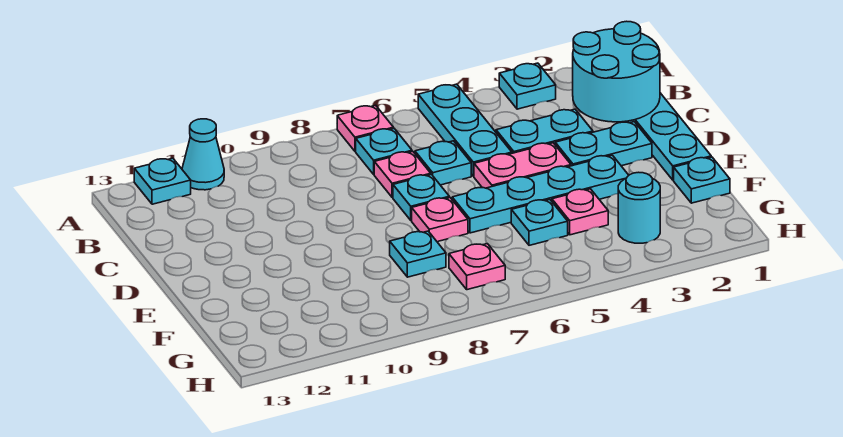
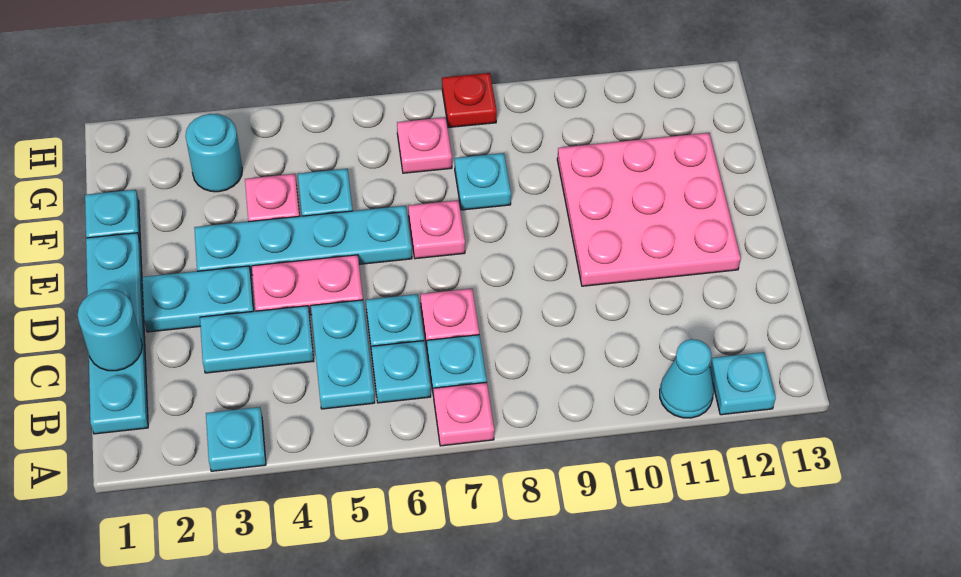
cyan 1x3 plate [418,84,512,176] -> cyan 1x2 plate [311,300,375,409]
cyan 2x2 round brick [573,21,660,122] -> cyan 1x1 round brick [78,289,142,371]
cyan 1x1 plate [393,175,449,220] -> cyan 1x1 plate moved to [371,341,431,403]
none -> pink 3x3 plate [557,133,741,286]
none -> red 1x1 plate [442,73,497,128]

